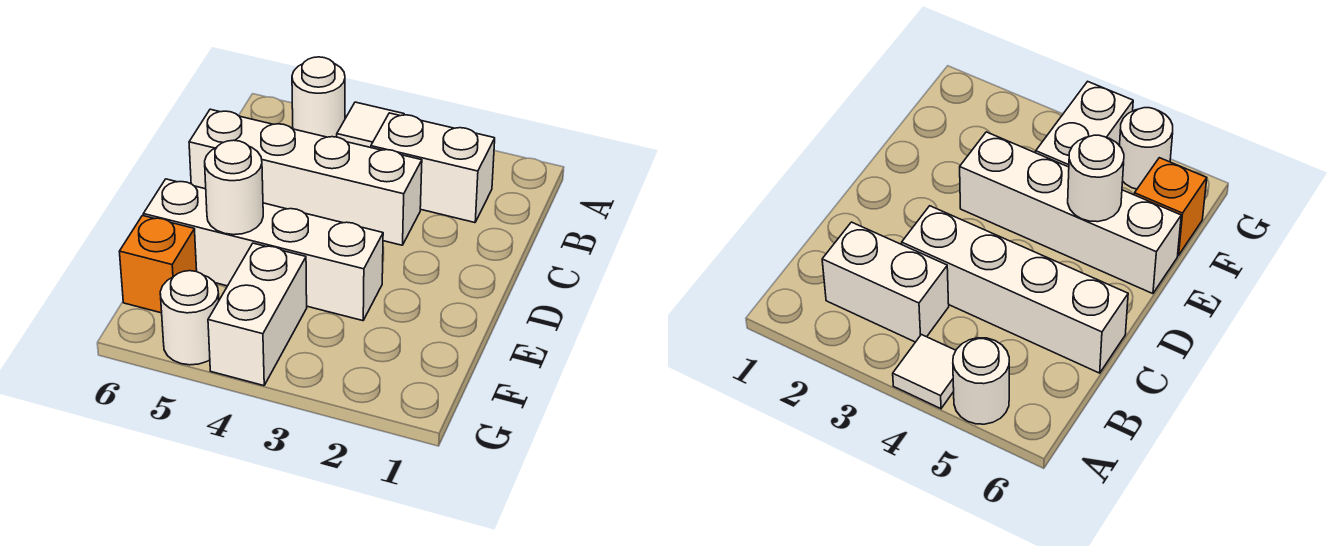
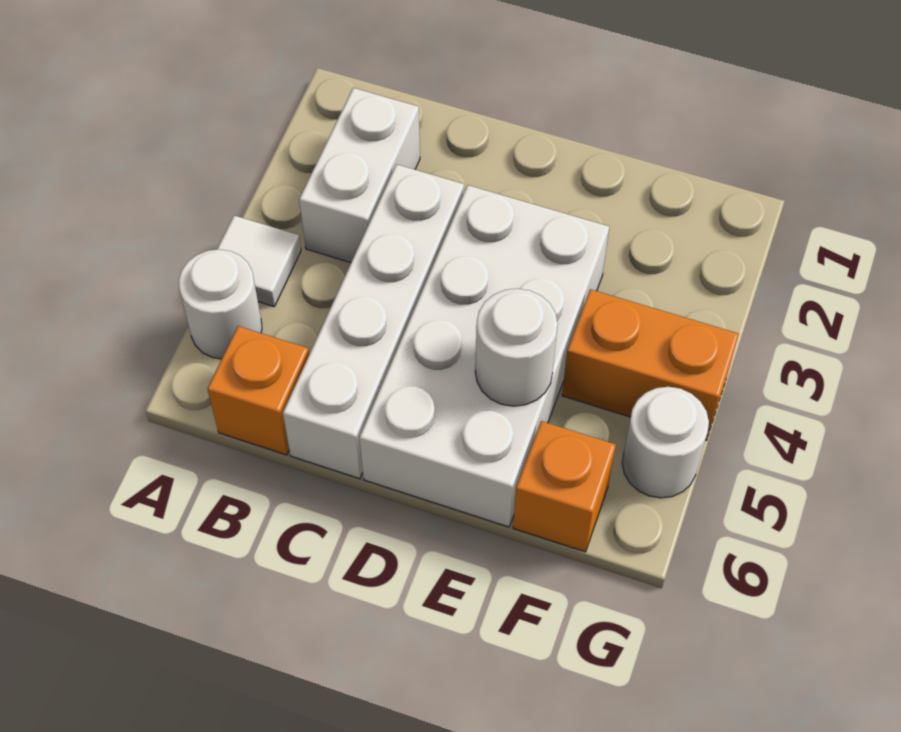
none -> orange 1x1 brick [208,326,309,455]
white 1x4 brick [143,179,383,321] -> white 2x4 brick [359,185,609,527]
white 1x2 brick [208,243,307,386] -> orange 1x2 brick [562,289,739,440]

